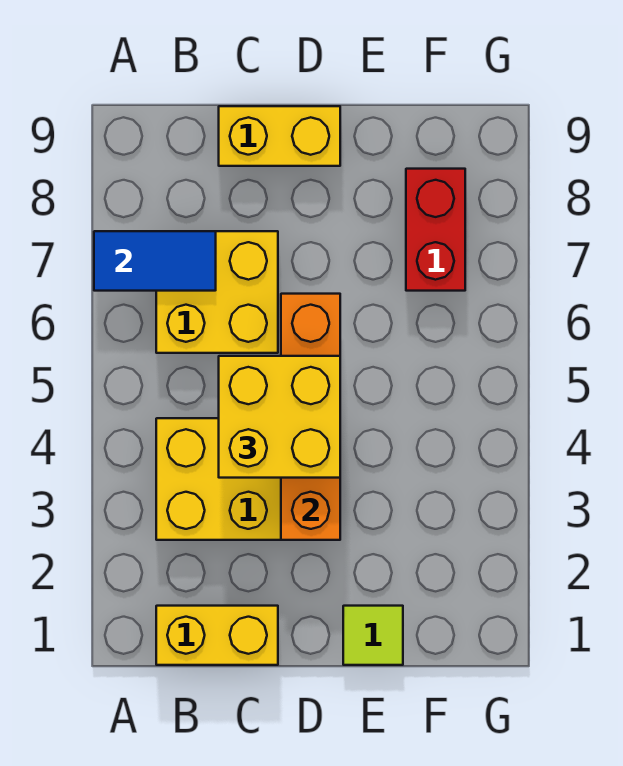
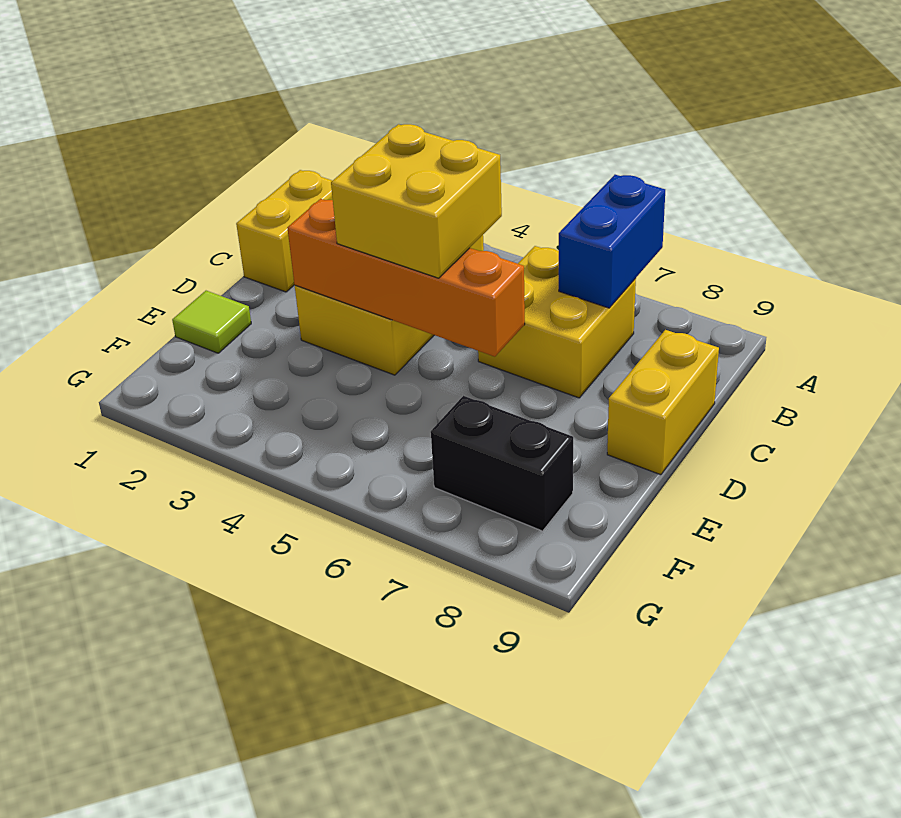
blue 1x2 tile [94,231,216,291] -> blue 1x2 brick [559,175,665,308]
red 1x2 brick [406,169,465,291] -> black 1x2 brick [431,396,573,531]

